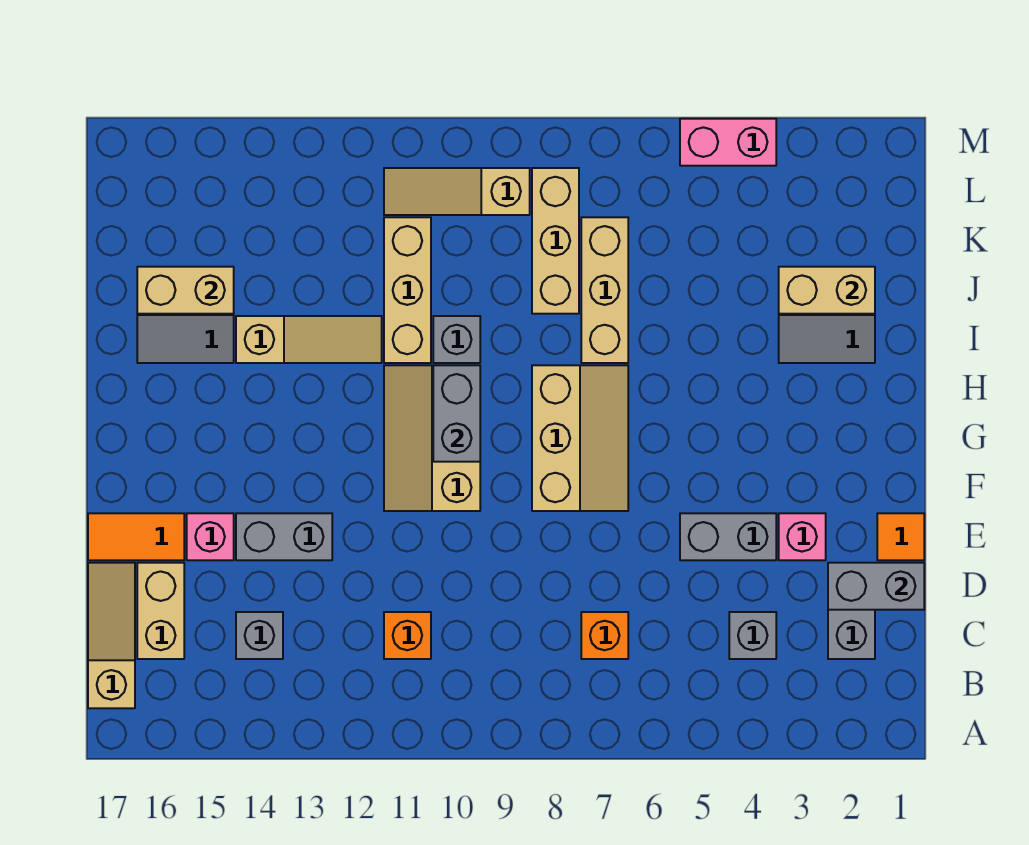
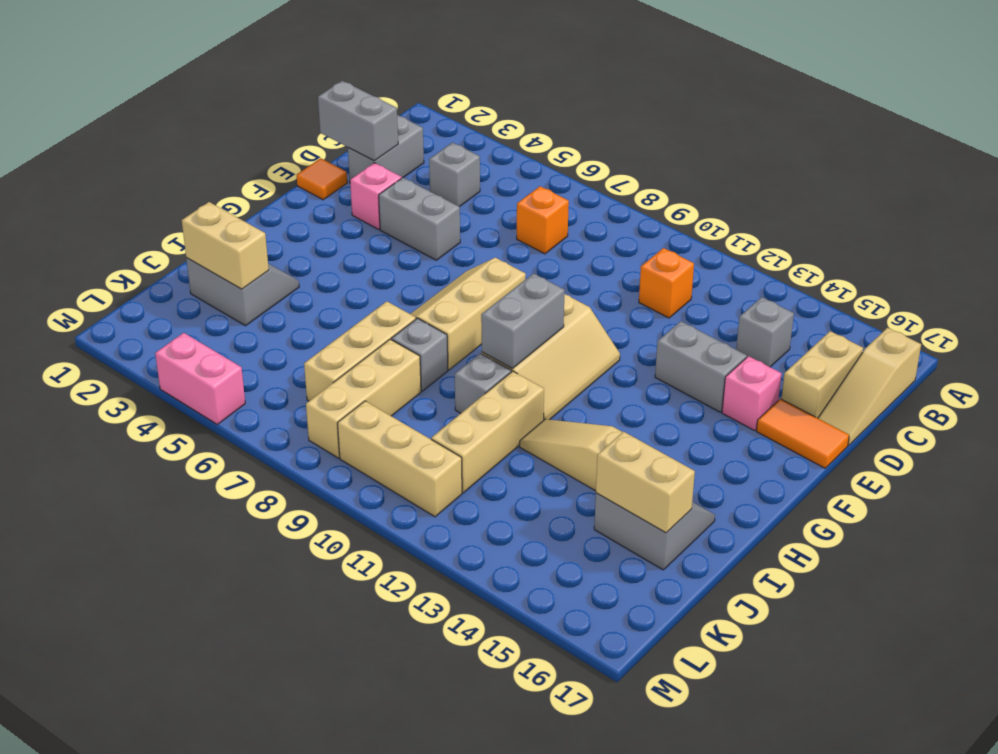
none -> grey 1x1 brick [391,318,448,391]
tan 1x3 slope [384,168,530,215] -> tan 1x3 brick [338,401,462,517]

